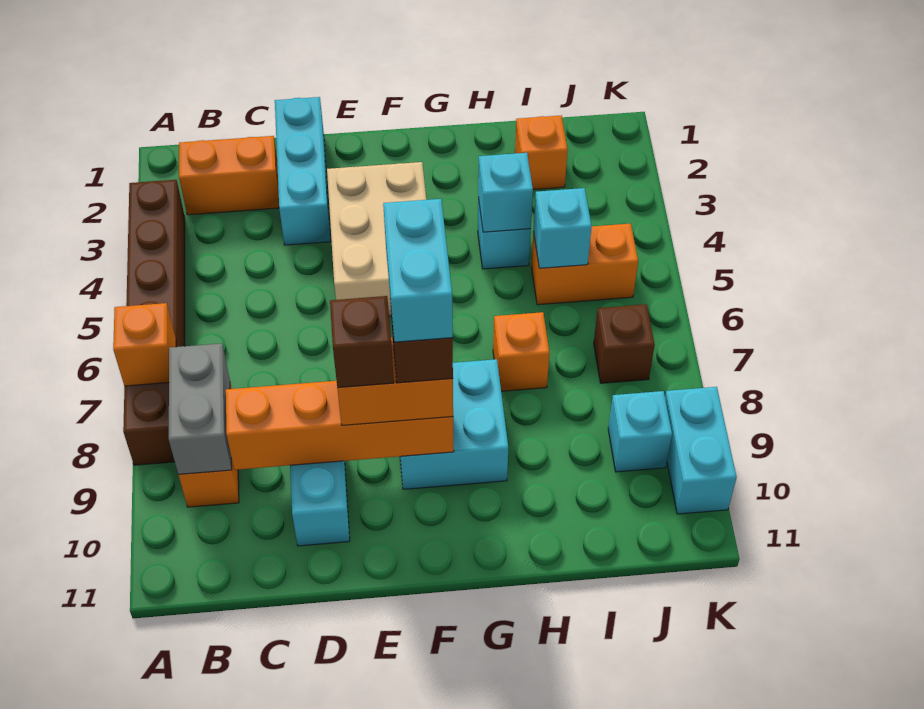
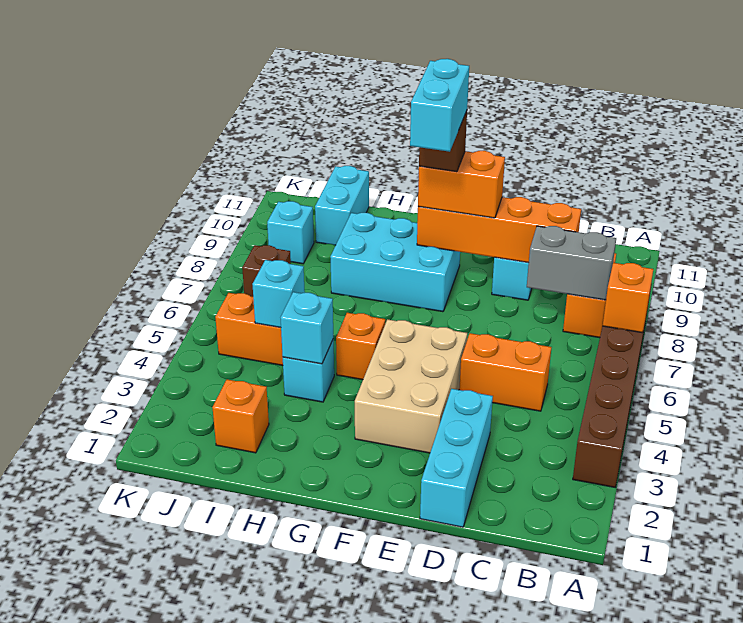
orange 1x2 brick [179,136,279,215] -> orange 1x2 brick moved to [459,333,551,411]
grey 1x2 brick [169,343,232,474] -> grey 1x2 brick turned to [527,226,616,300]
brown 1x1 brick [330,296,394,388] -> none
cyan 2x2 brick [400,359,508,489] -> cyan 2x3 brick [330,213,460,312]
orange 1x1 brick [493,312,550,391] -> orange 1x1 brick moved to [336,313,385,380]
cyan 1x2 brick [665,387,737,514] -> cyan 1x2 brick moved to [315,166,369,245]

